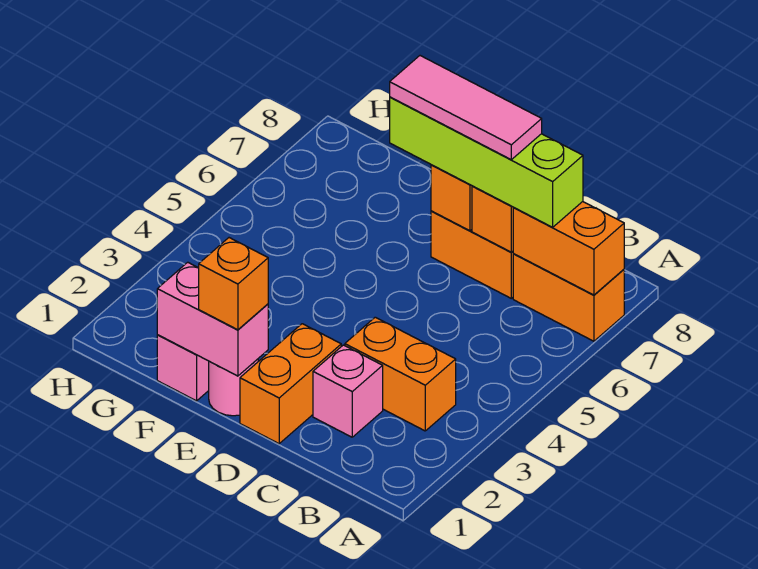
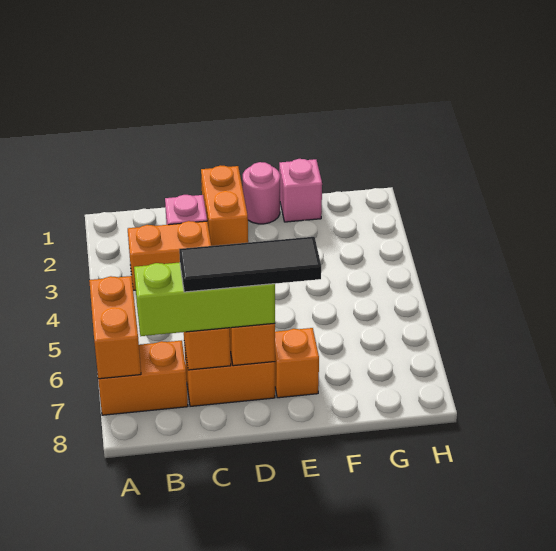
orange 1x2 brick [513,202,624,295] -> orange 1x2 brick turned to [89,276,141,379]
lime 1x4 brick [390,97,583,227] -> lime 1x3 brick [134,262,275,336]
pink 1x3 tile [390,56,542,160] -> black 1x3 tile [179,237,321,292]
pink 1x2 brick [157,262,268,376] -> none
orange 1x1 brick [199,238,268,330] -> orange 1x1 brick moved to [275,328,319,398]

